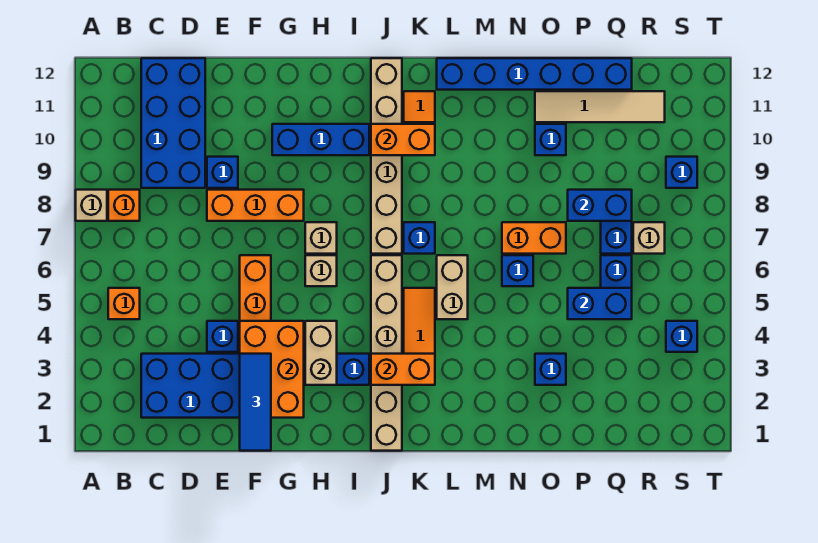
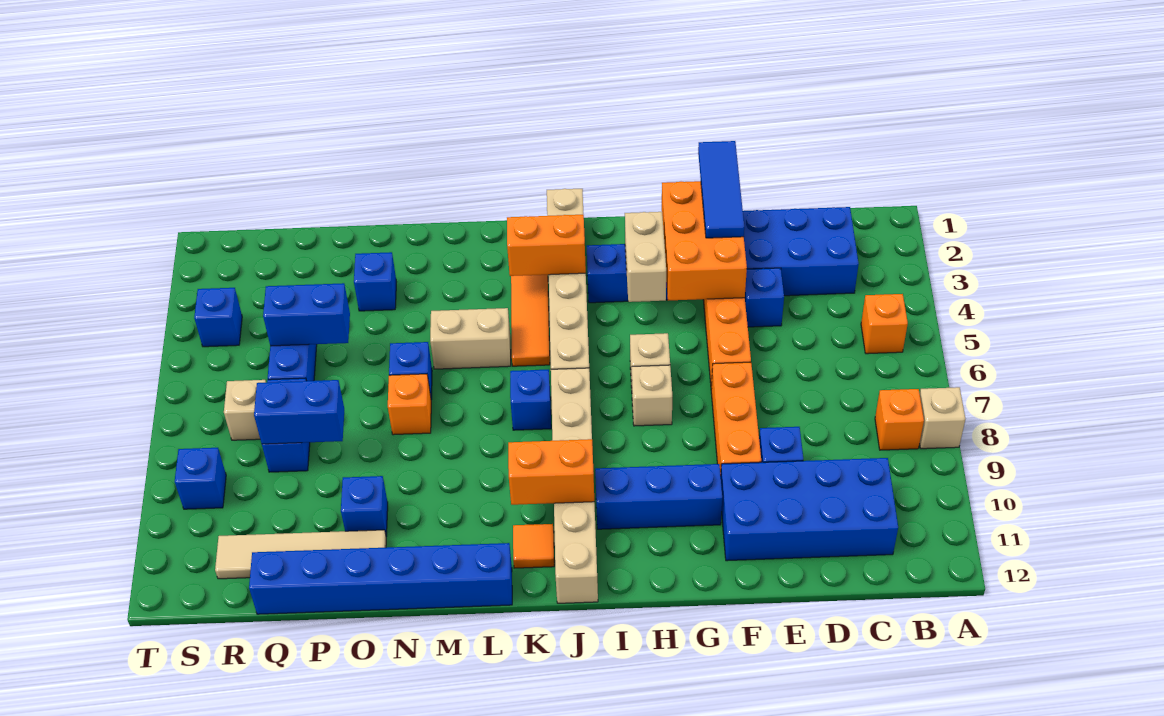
blue 2x4 brick [141,58,205,188] -> blue 2x4 brick turned to [721,458,898,561]
orange 1x3 brick [207,190,304,221] -> orange 1x3 brick turned to [711,362,761,476]
tan 1x2 brick [437,255,468,319] -> tan 1x2 brick turned to [430,308,511,369]
orange 1x2 brick [502,222,566,254] -> orange 1x1 brick [388,374,431,435]

